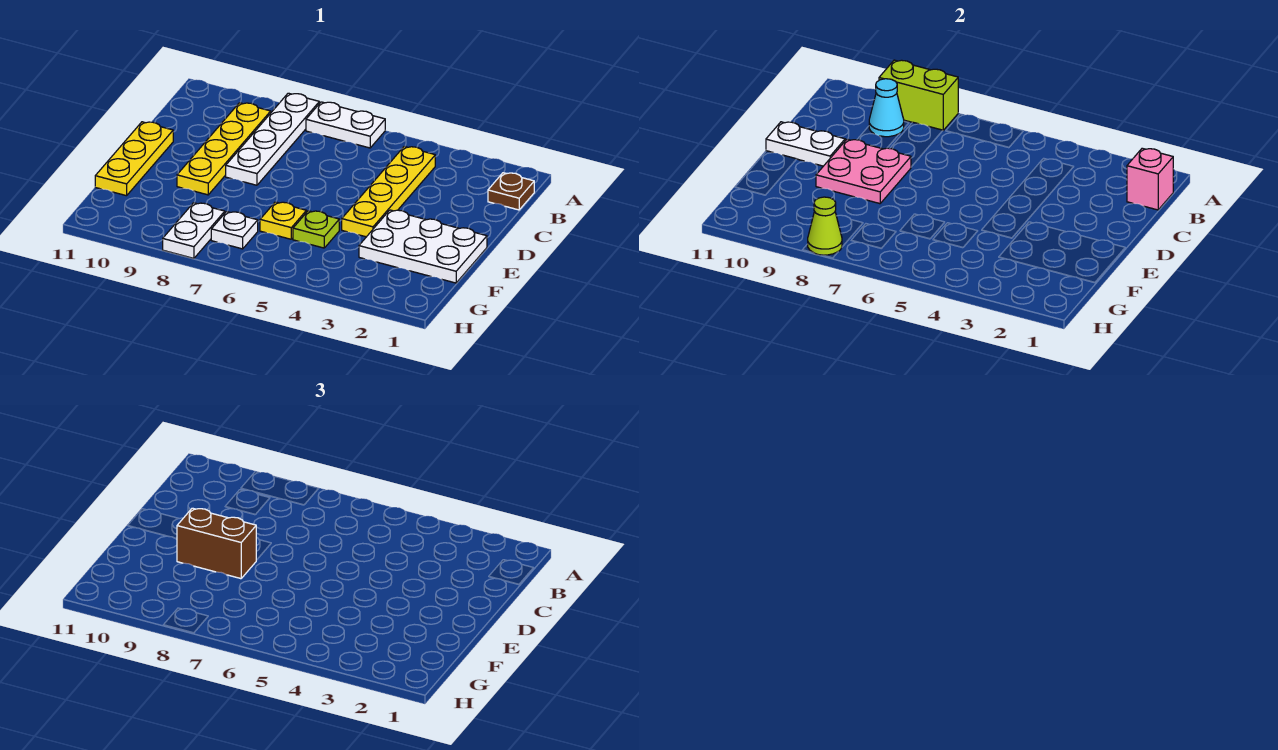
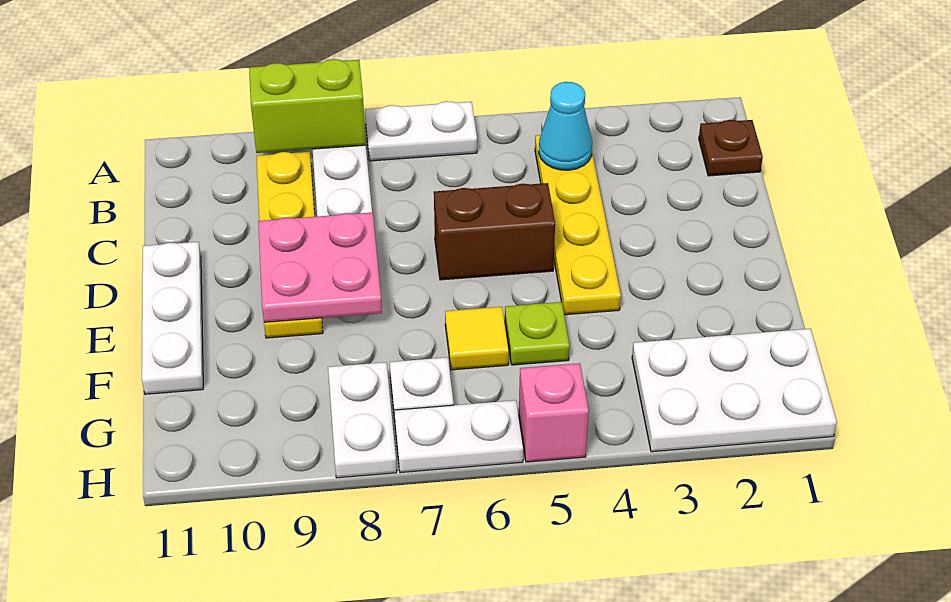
pink 1x1 brick [1127,148,1173,210] -> pink 1x1 brick moved to [519,363,589,462]
cyan 1x1 cone [869,79,904,137] -> cyan 1x1 cone moved to [539,82,592,170]
white 1x2 plate [766,122,845,166] -> white 1x2 plate moved to [394,400,523,473]
yellow 1x3 plate [95,122,173,196] -> white 1x3 plate [142,242,203,394]
white 2x3 plate [359,210,487,283] -> white 2x3 plate moved to [632,329,837,452]
brown 1x2 brick [177,508,256,579] -> brown 1x2 brick moved to [434,183,555,280]
yellow 1x1 plate [260,202,306,239] -> yellow 1x1 tile [445,307,509,370]
lime 1x1 cone [808,197,842,255] -> none

